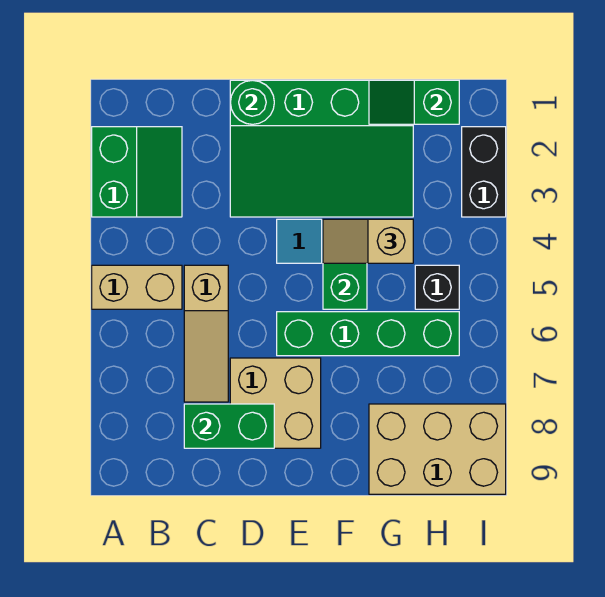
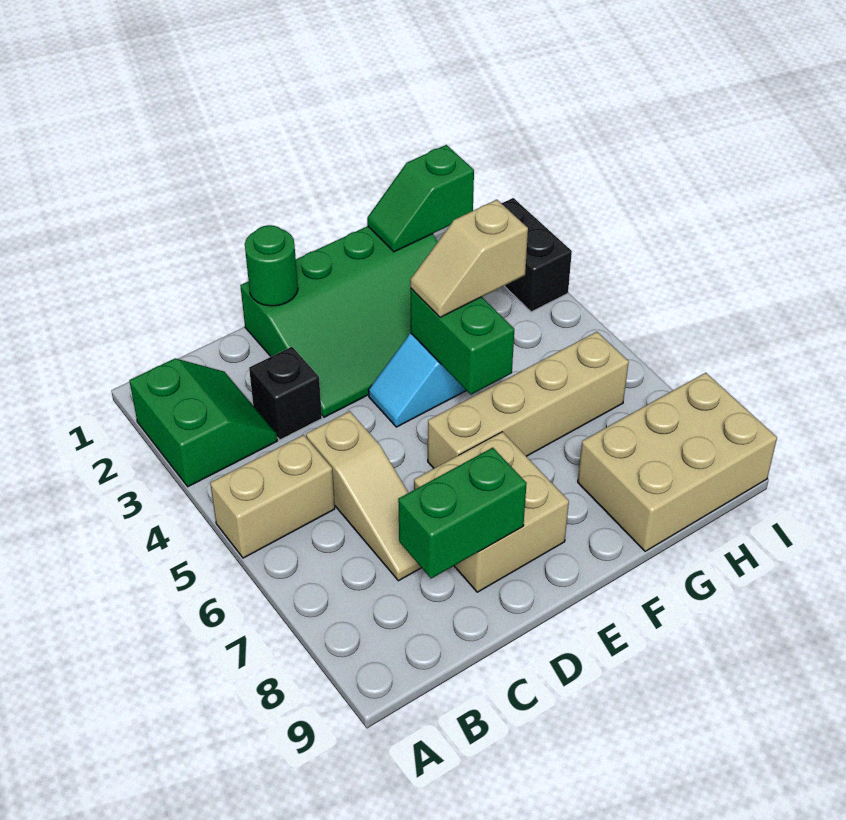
green 1x4 brick [277,312,459,356] -> tan 1x4 brick [428,332,629,468]
black 1x1 brick [415,265,459,309] -> black 1x1 brick moved to [249,347,322,440]

